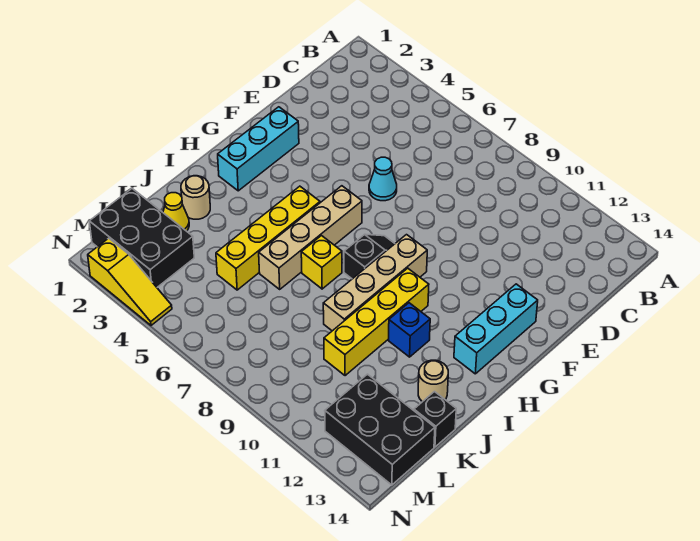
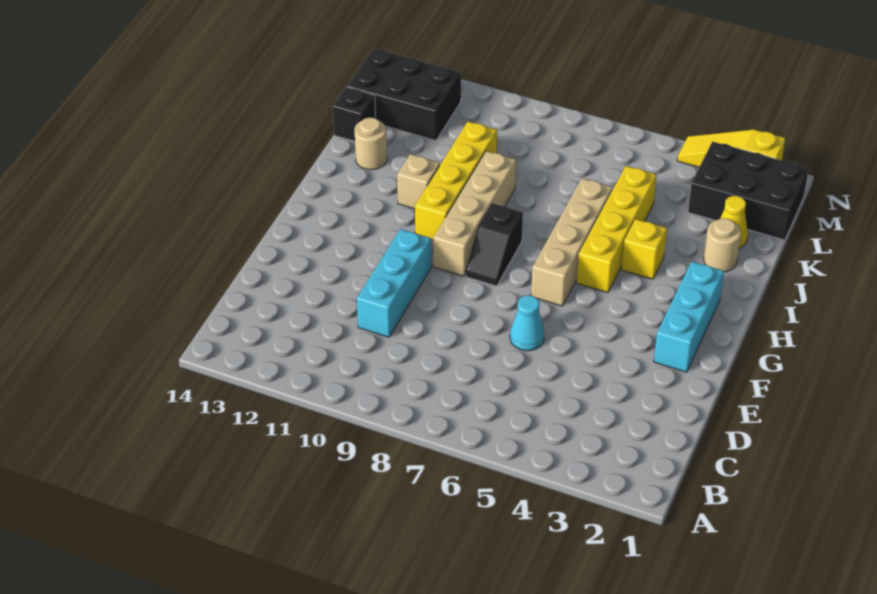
cyan 1x3 brick [454,284,538,374] -> cyan 1x3 brick moved to [357,229,431,337]
yellow 1x1 brick [301,236,342,289] -> yellow 1x1 brick moved to [622,219,667,279]
blue 1x1 brick [389,303,430,357] -> tan 1x1 brick [397,154,440,209]

